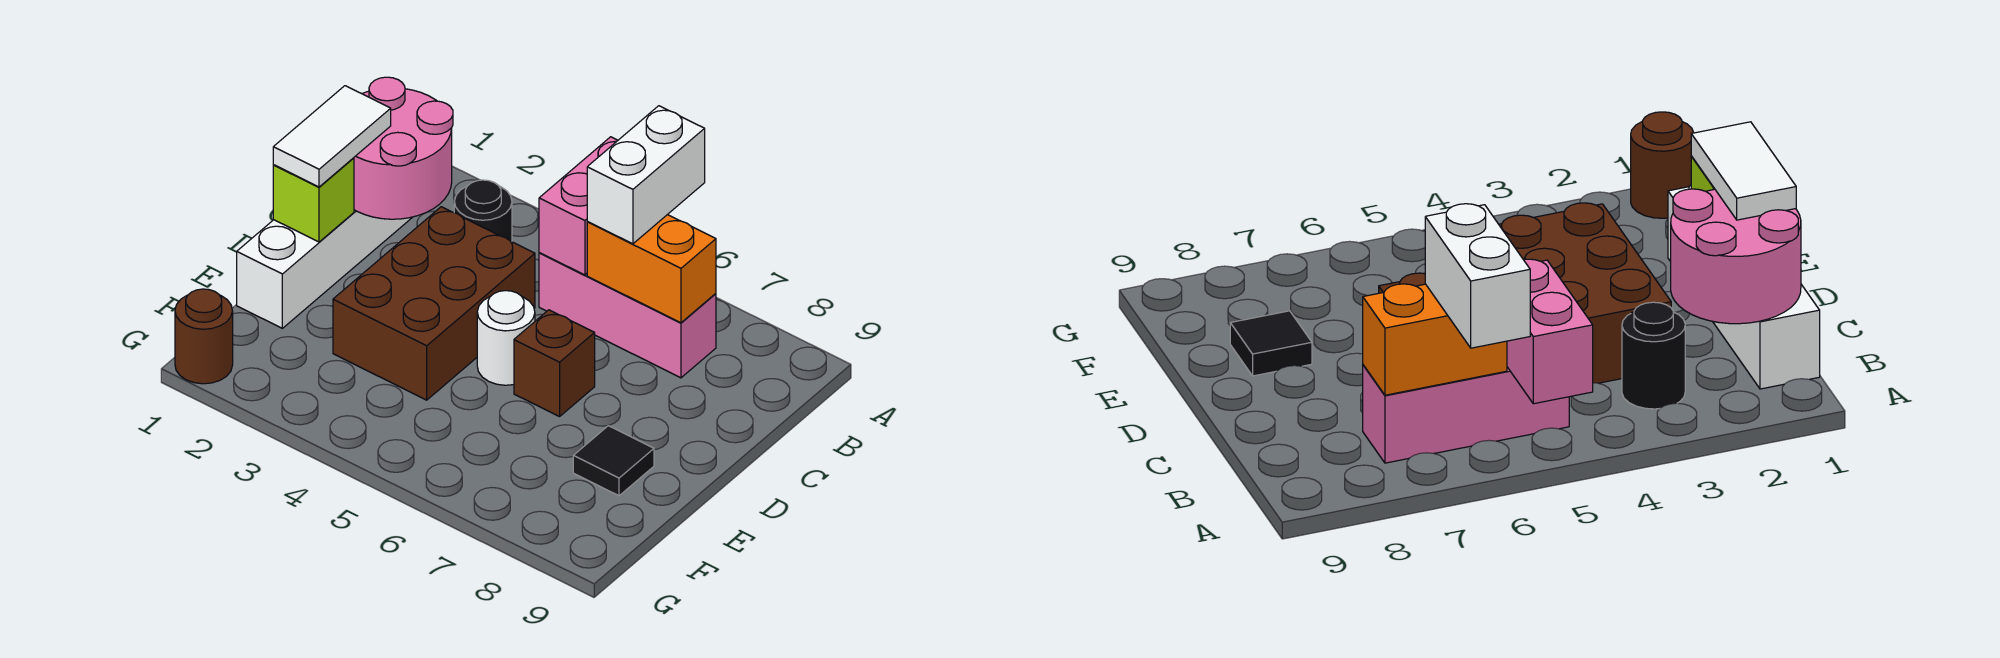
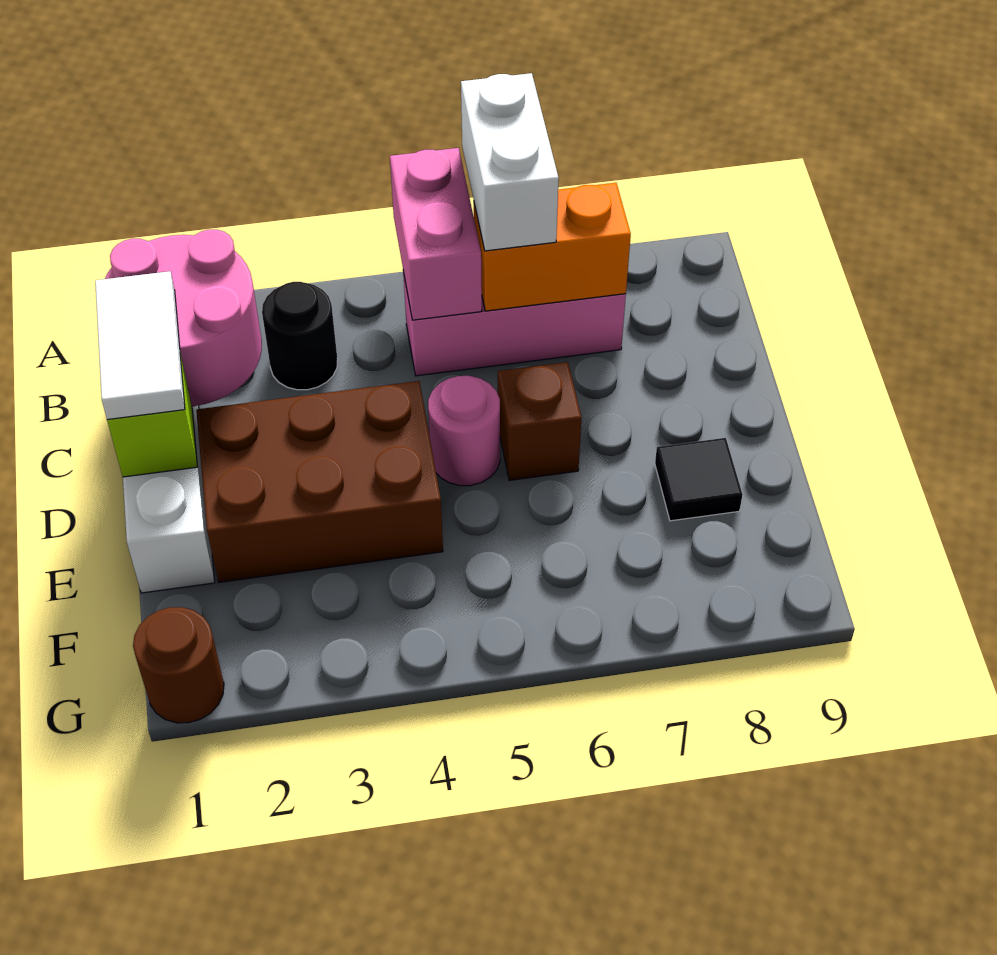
brown 2x3 brick [333,207,535,400] -> brown 2x3 brick turned to [196,381,443,582]
white 1x1 round brick [477,291,535,385] -> pink 1x1 round brick [428,376,500,486]

